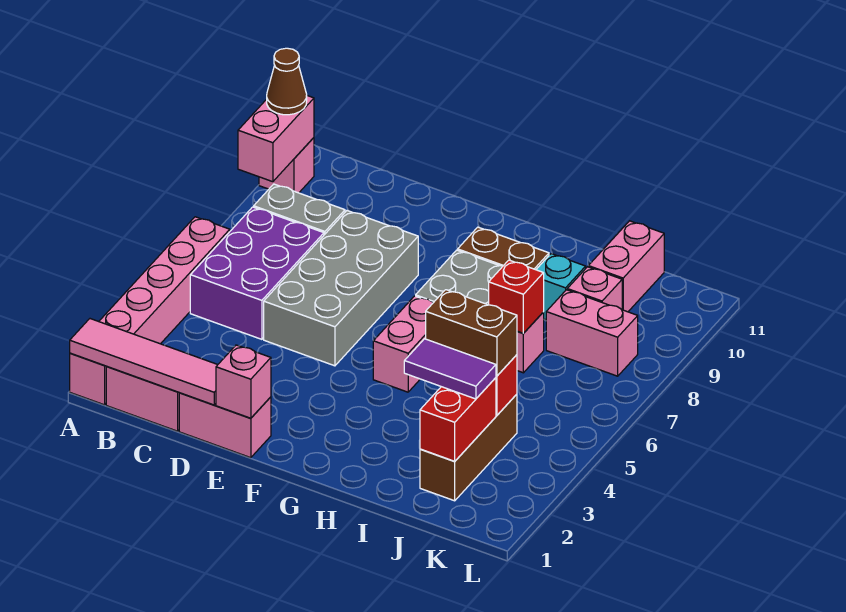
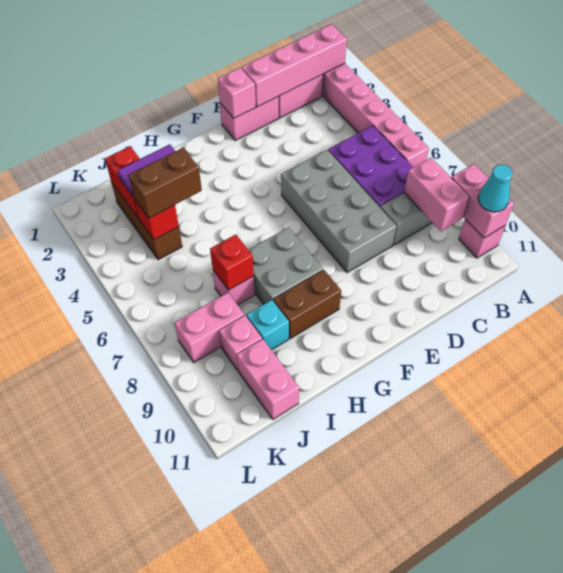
pink 1x4 tile [70,319,218,405] -> pink 1x4 brick [242,24,347,107]
brown 1x1 cone [267,48,307,115] -> cyan 1x1 cone [478,164,512,212]
pink 1x2 brick [373,296,433,392] -> pink 1x2 brick moved to [404,158,470,231]

